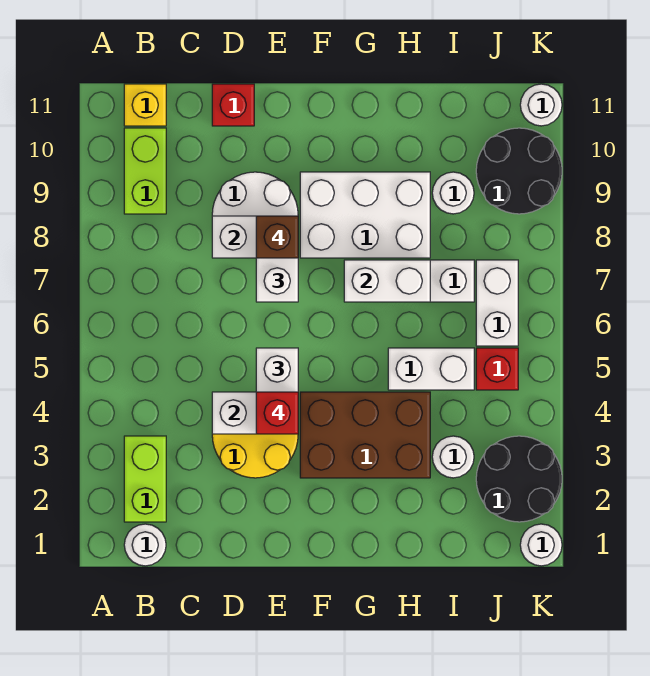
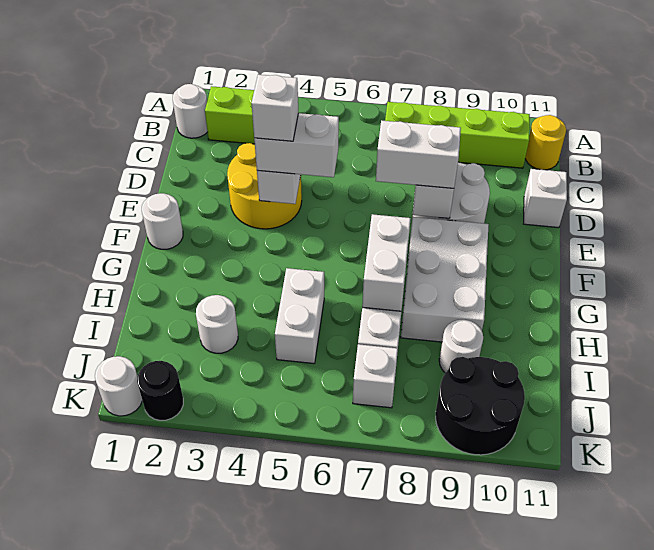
lime 1x2 brick [124,128,166,214] -> lime 1x4 brick [385,102,530,168]
yellow 1x1 brick [124,84,166,126] -> yellow 1x1 round brick [525,115,566,170]
red 1x1 brick [212,84,254,126] -> white 1x1 brick [524,169,567,228]
red 1x1 brick [256,392,298,434] -> white 1x1 brick [252,75,298,141]
brown 1x1 brick [256,216,298,258] -> none
brown 2x3 brick [300,392,430,478] -> none
black 2x2 round brick [476,436,562,522] -> black 1x1 round brick [137,361,183,420]
red 1x1 brick [476,348,518,390] -> none
white 1x2 brick [476,260,518,346] -> white 1x1 brick [353,344,398,408]
white 1x1 round brick [520,84,562,126] -> white 1x1 round brick moved to [142,193,183,249]

